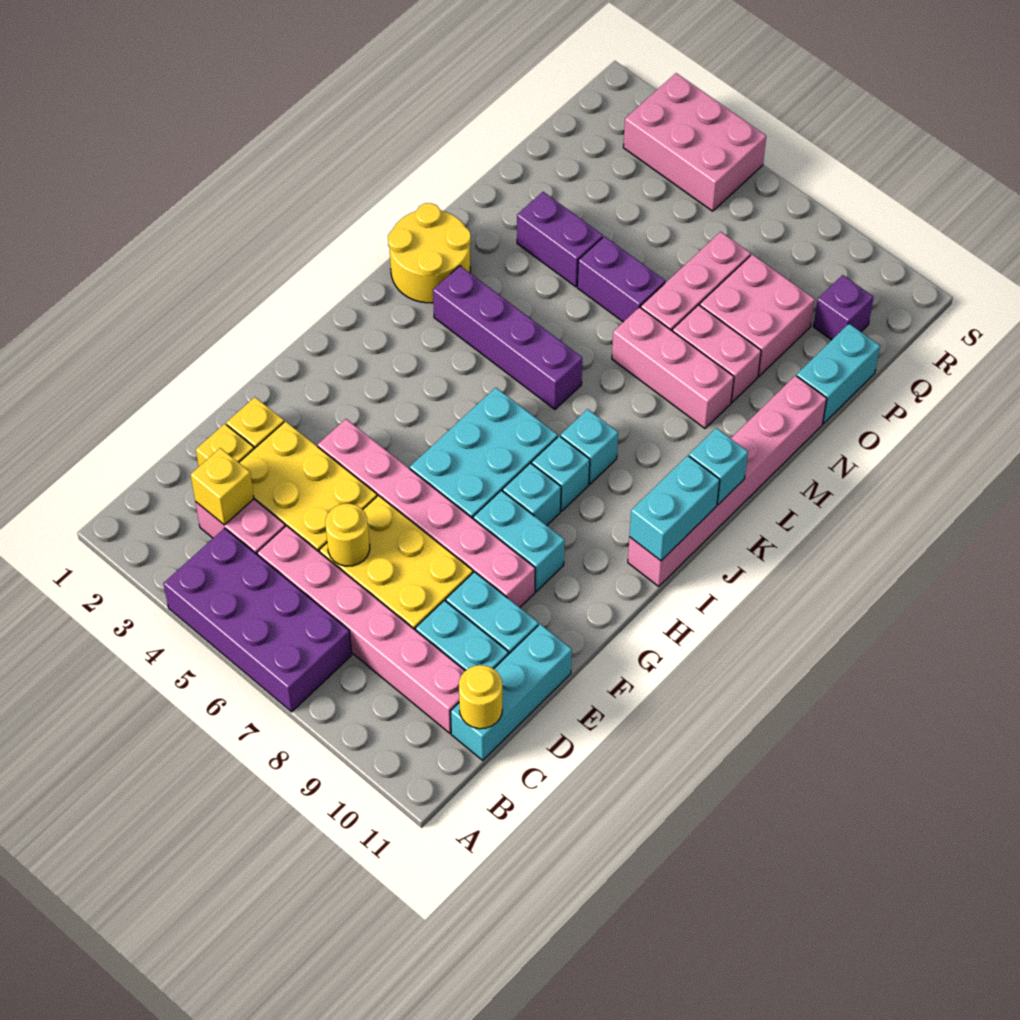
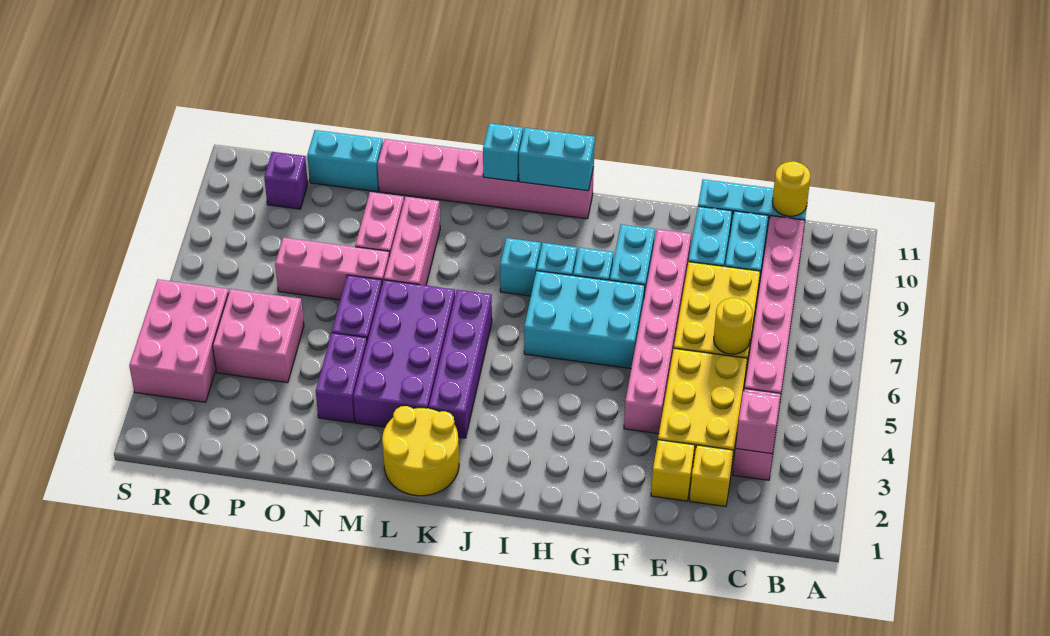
purple 2x4 brick [163,528,352,712] -> purple 2x4 brick moved to [353,280,455,427]
yellow 1x1 brick [191,448,254,525] -> pink 1x1 brick [736,391,780,454]
pink 2x2 brick [700,254,815,376] -> pink 2x2 brick moved to [213,289,304,383]

